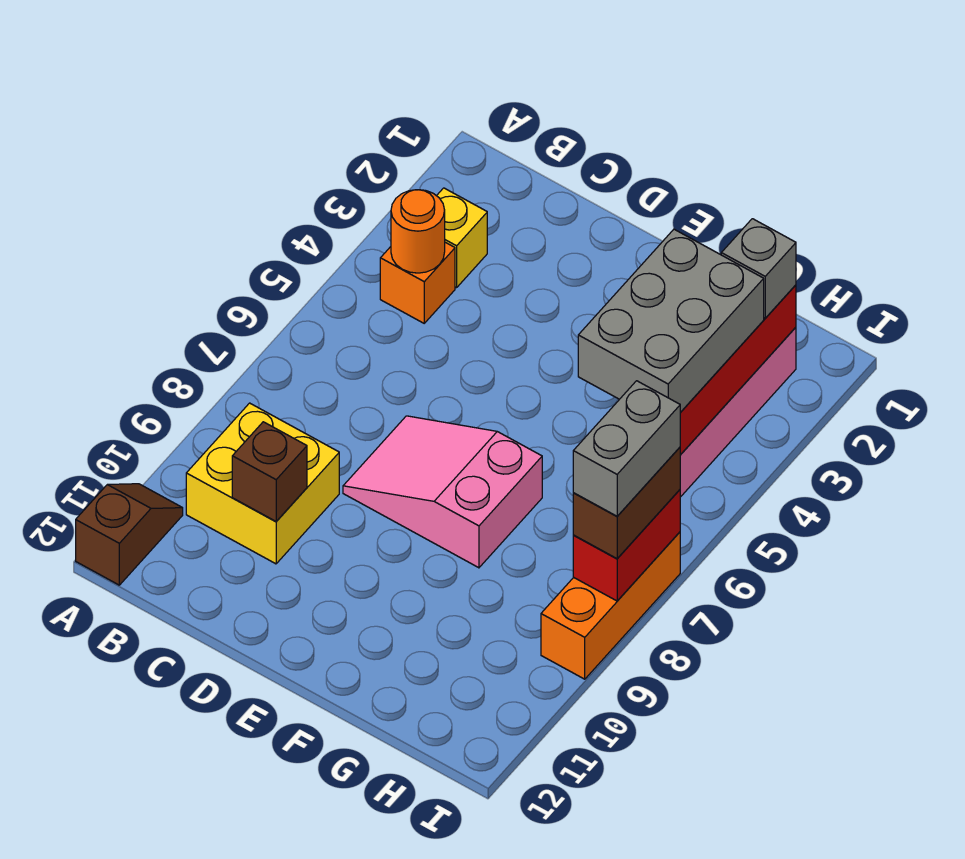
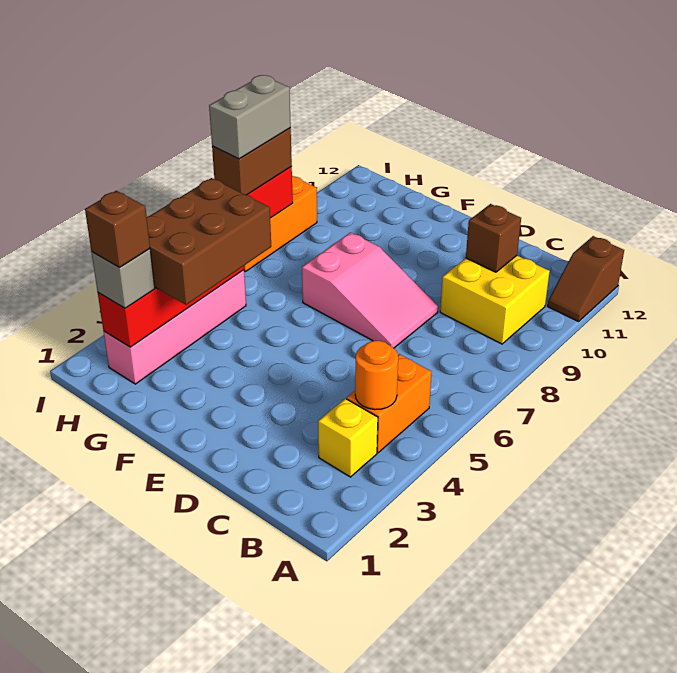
orange 1x1 brick [380,242,455,323] -> orange 1x2 brick [347,354,431,453]
grey 2x3 brick [578,229,764,412] -> brown 2x3 brick [147,178,271,305]
none -> brown 1x1 brick [85,191,150,267]

